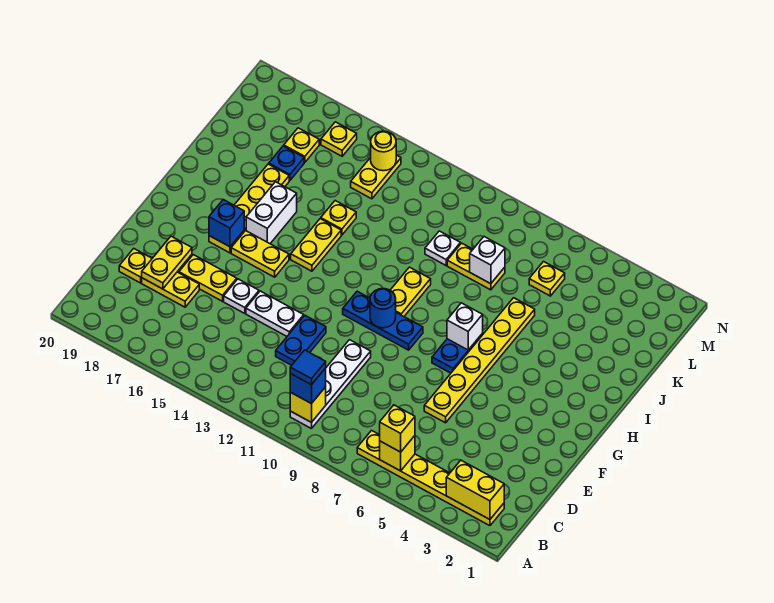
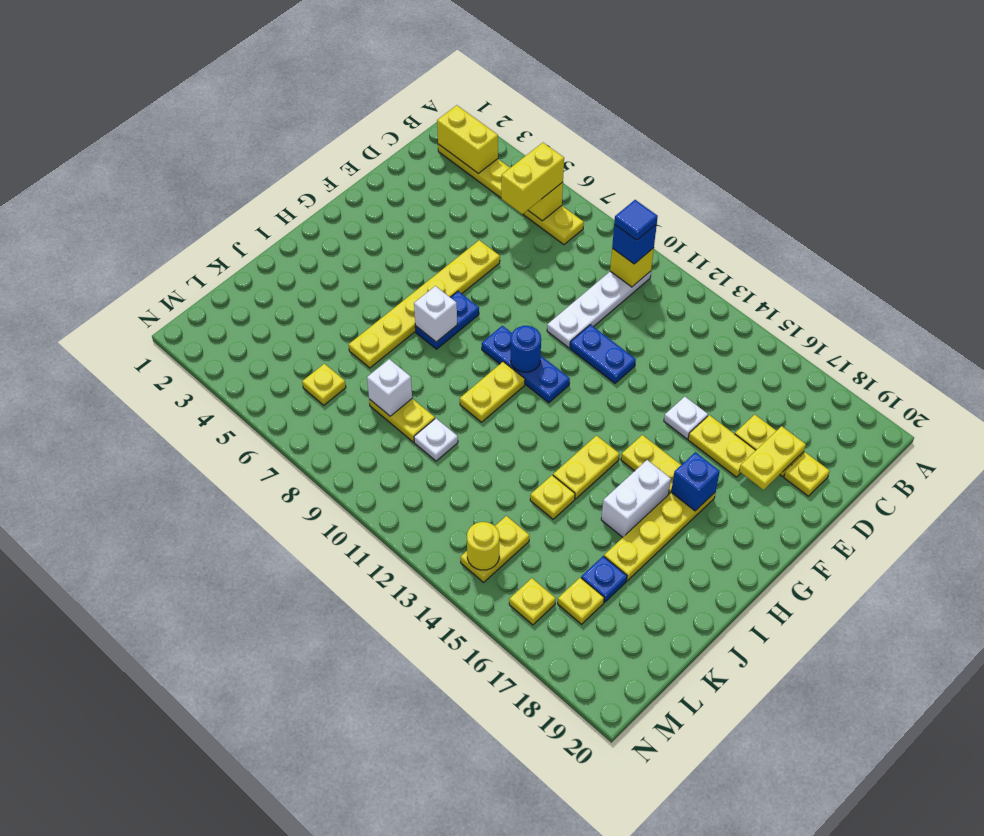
yellow 1x1 brick [380,405,415,452] -> yellow 1x2 brick [501,143,564,214]
blue 1x2 plate [276,316,326,365] -> blue 1x2 plate turned to [570,325,636,383]
white 1x2 plate [246,291,304,336] -> none

